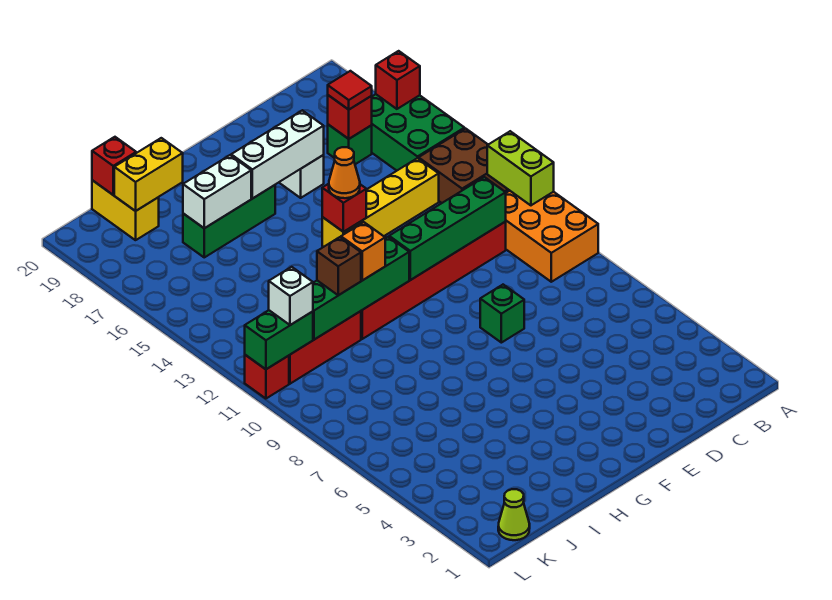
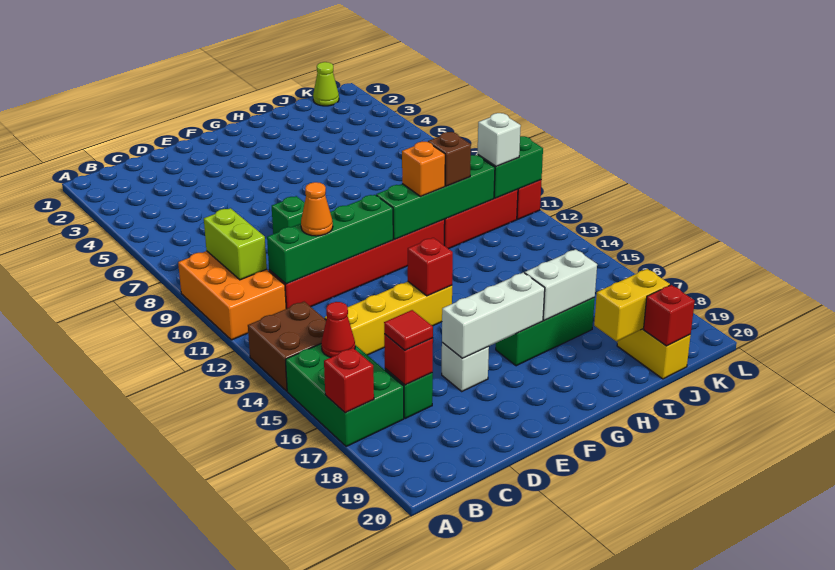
lime 1x2 brick [487,131,554,205] -> lime 1x2 brick moved to [204,208,267,280]
none -> red 1x1 cone [321,302,355,357]
orange 1x1 cone [329,147,360,198] -> orange 1x1 cone moved to [301,182,333,236]

